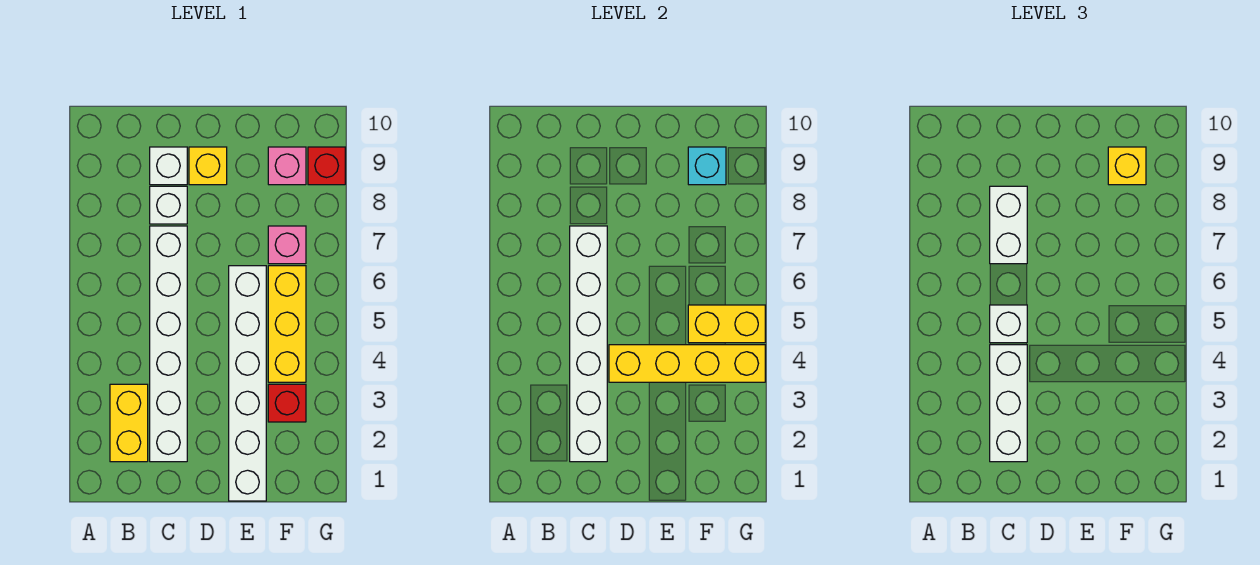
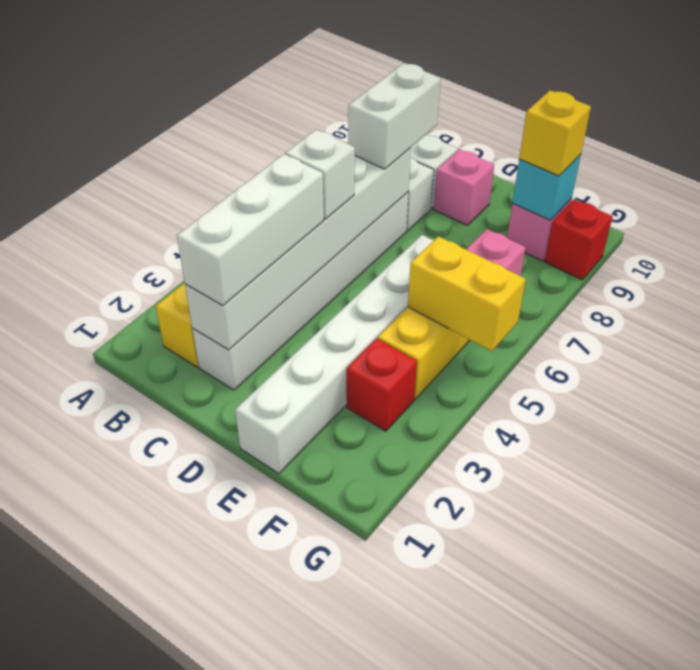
yellow 1x4 brick [609,345,765,382] -> none
yellow 1x1 brick [189,147,227,185] -> pink 1x1 brick [434,149,494,225]

